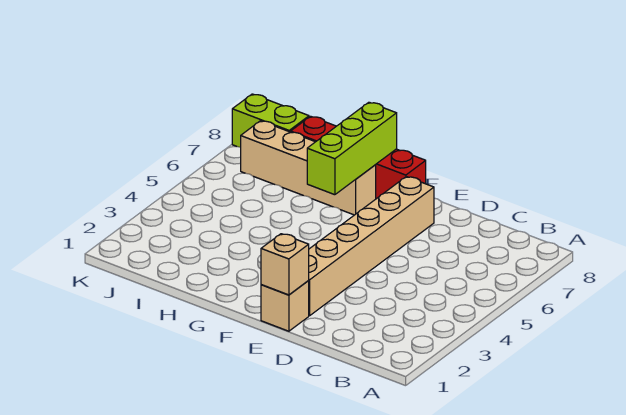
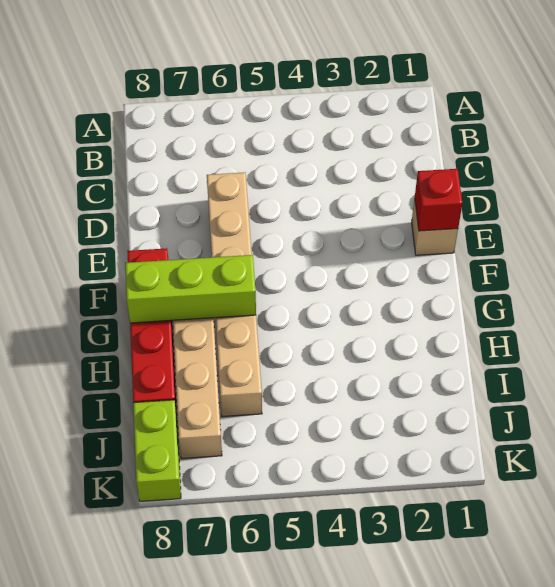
tan 1x1 brick [261,234,309,295] -> red 1x1 brick [415,169,462,231]
tan 1x6 brick [308,177,434,316] -> tan 1x6 brick turned to [207,172,262,417]

